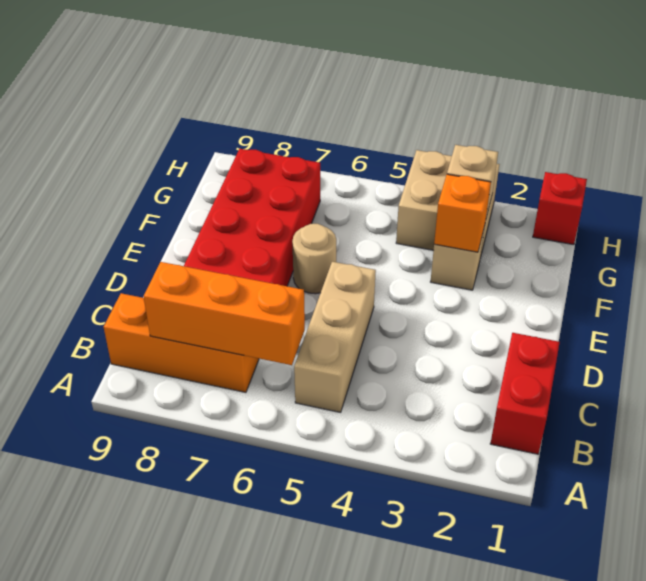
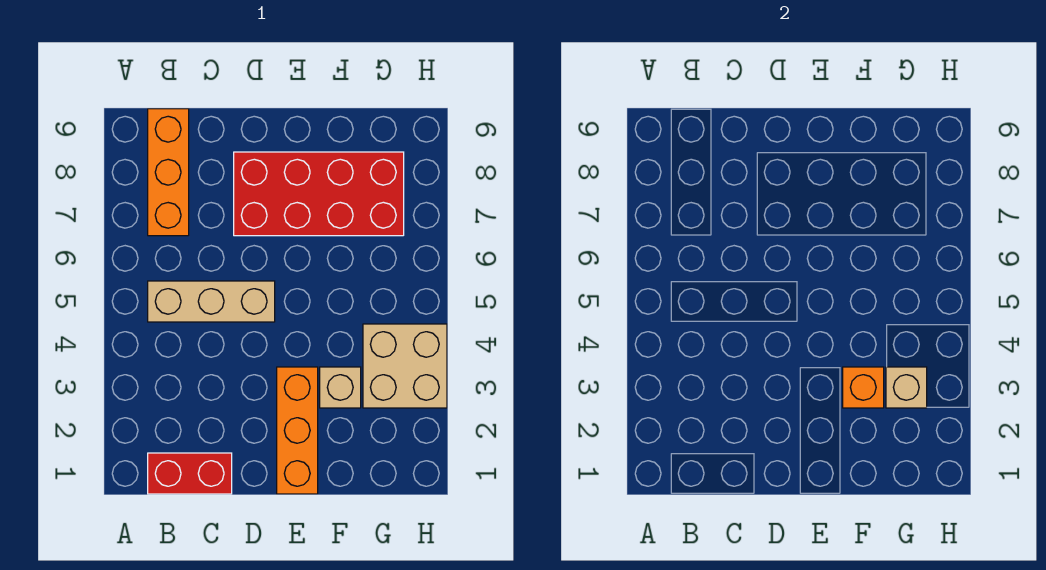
orange 1x3 brick [143,262,305,365] -> orange 1x3 brick moved to [277,367,318,494]
tan 1x1 round brick [292,224,336,294] -> none
red 1x1 brick [533,172,587,245] -> none

